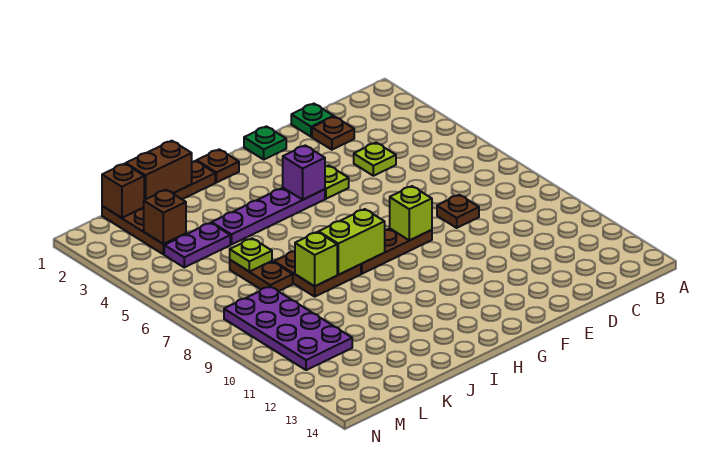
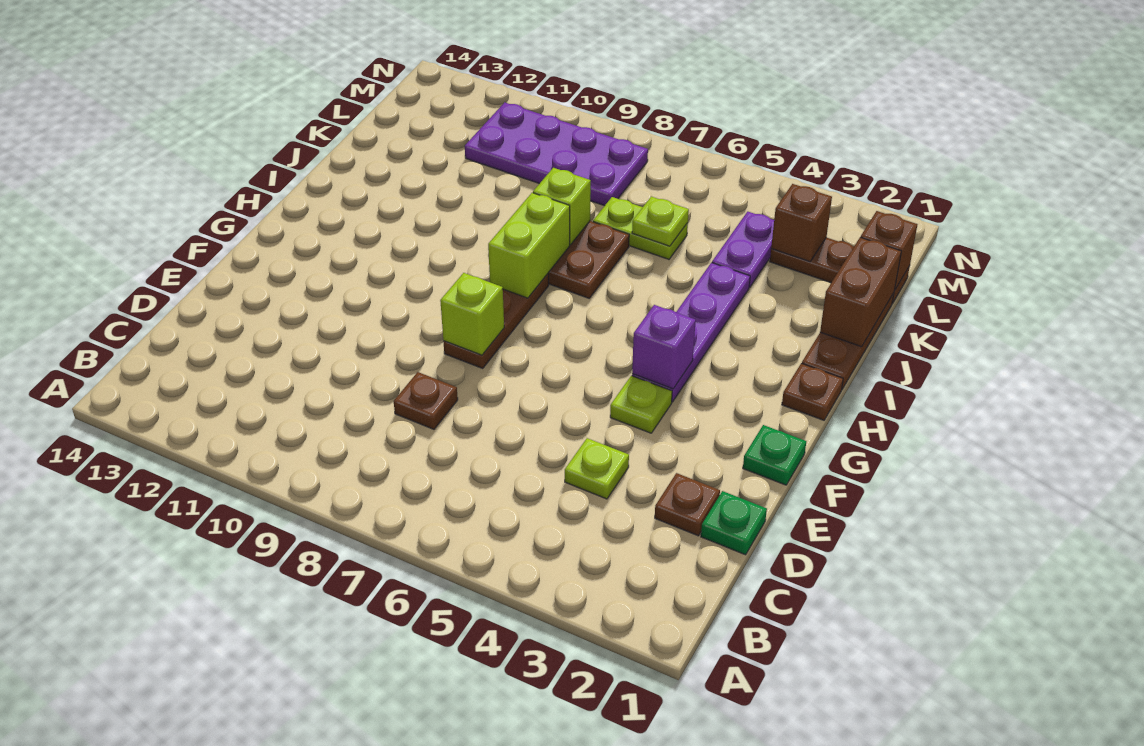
brown 1x2 plate [230,260,293,291] -> lime 1x2 plate [593,197,688,259]

